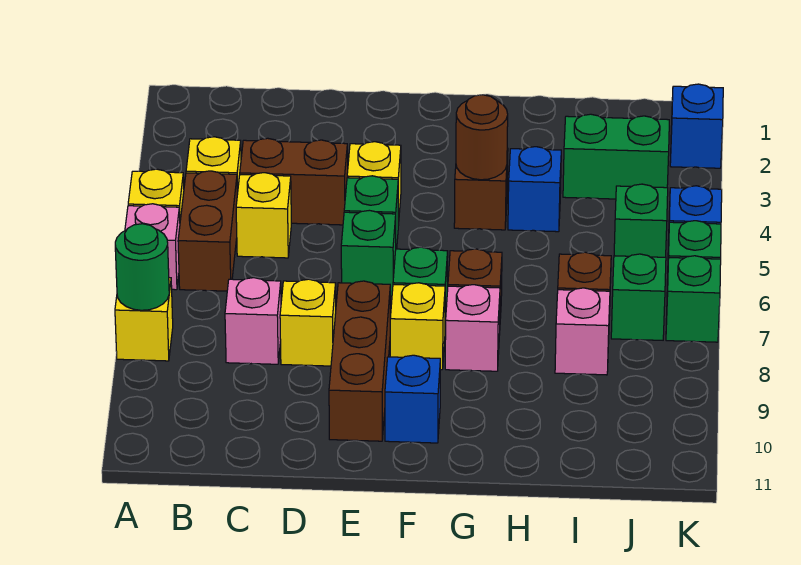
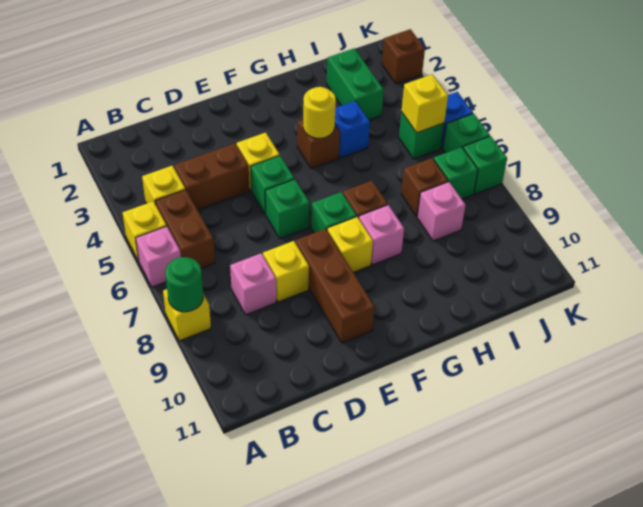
yellow 1x1 brick [236,173,291,258] -> yellow 1x1 brick moved to [401,74,448,133]
blue 1x1 brick [385,355,440,443] -> none
brown 1x1 round brick [456,95,508,180] -> yellow 1x1 round brick [303,87,336,138]
green 1x2 brick [563,114,669,199] -> green 1x2 brick turned to [327,48,384,120]
blue 1x1 brick [670,84,723,168] -> brown 1x1 brick [382,29,425,84]

